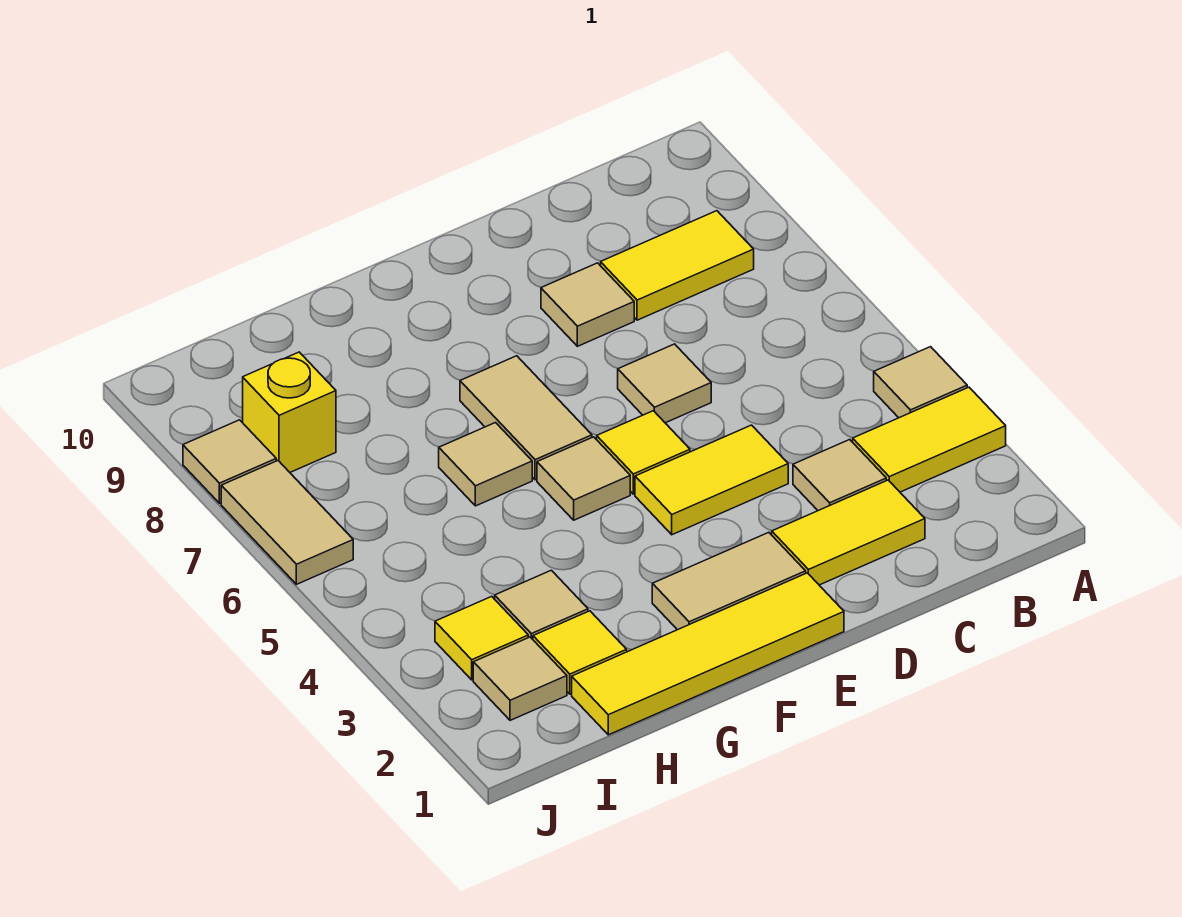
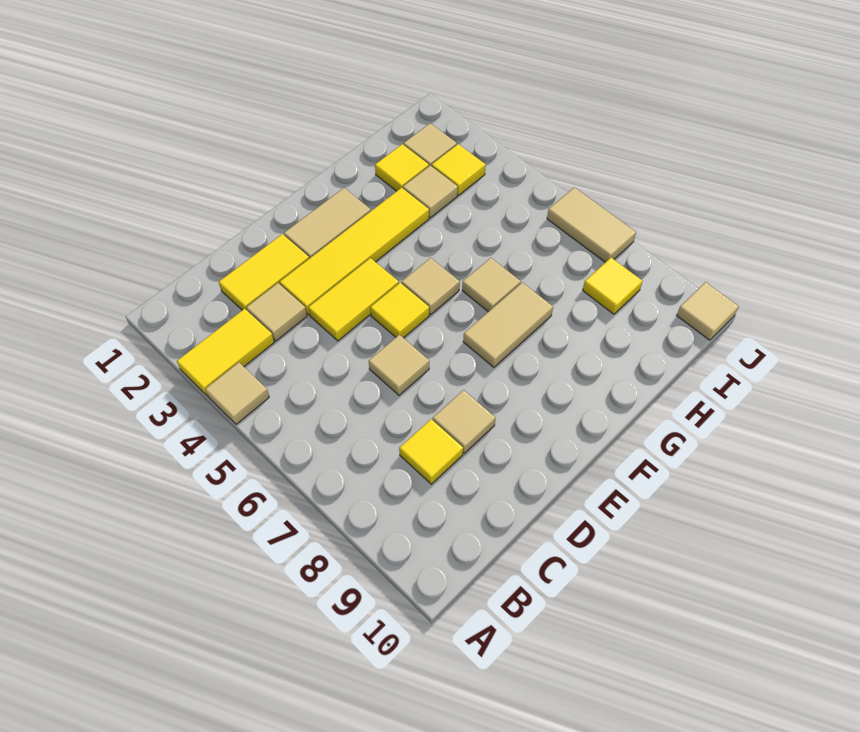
yellow 1x2 tile [601,211,754,320] -> yellow 1x1 tile [399,419,463,484]
yellow 1x4 tile [572,573,844,735] -> yellow 1x4 tile moved to [280,188,429,315]
tan 1x2 tile [460,356,592,480] -> tan 1x2 tile turned to [463,282,553,367]
yellow 1x1 brick [243,352,336,472] -> yellow 1x1 tile [583,258,642,314]
tan 1x1 tile [183,420,276,503] -> tan 1x1 tile moved to [677,282,739,340]

